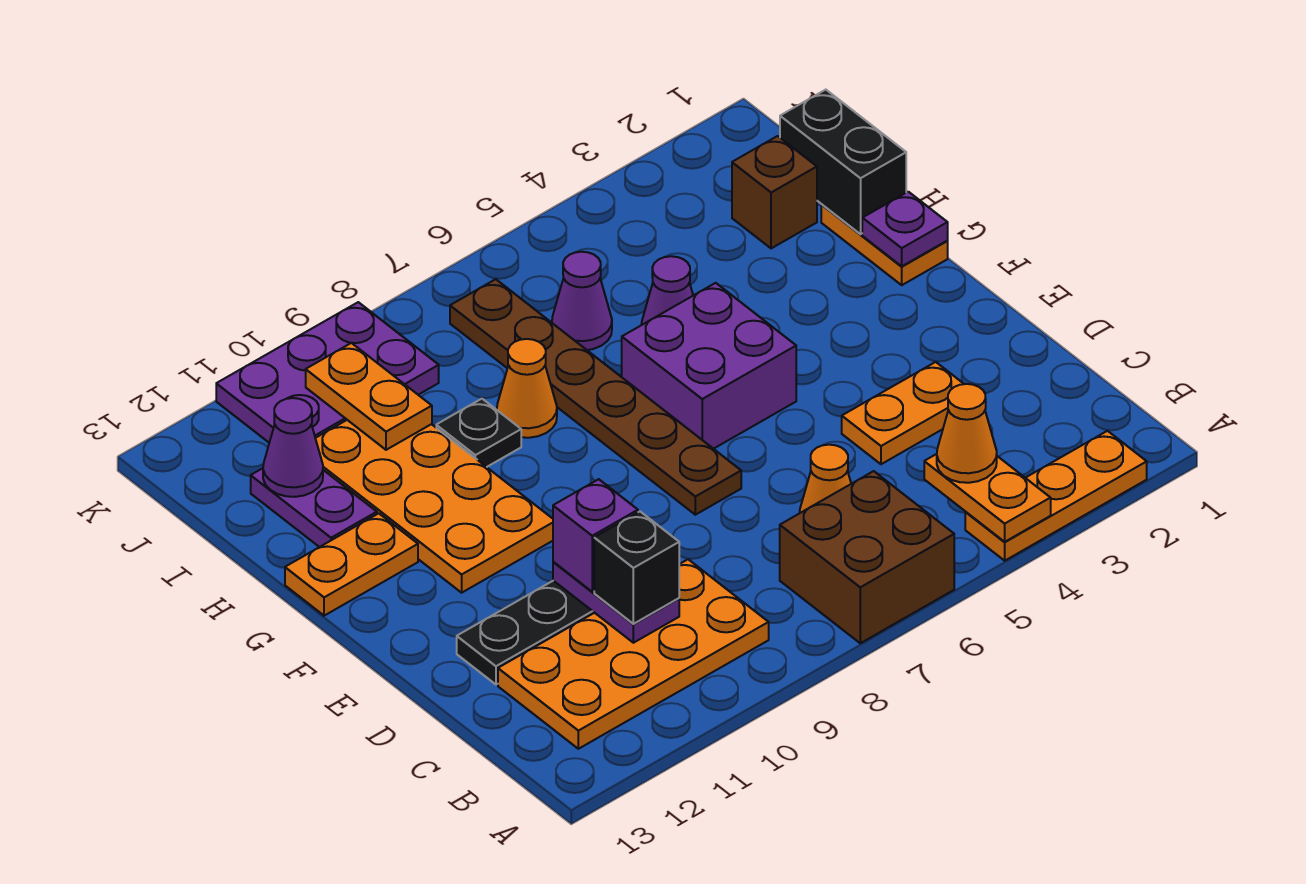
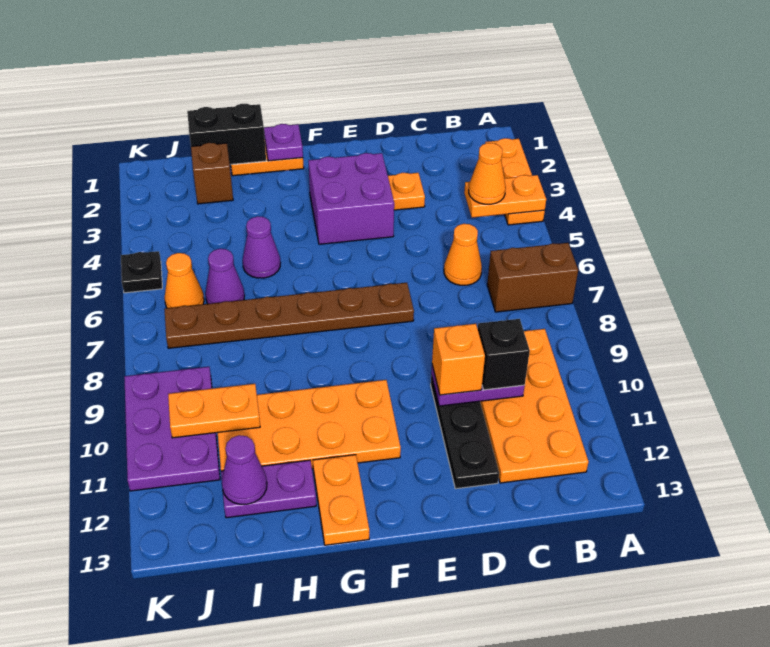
brown 2x2 brick [780,471,954,643] -> brown 1x2 brick [487,243,578,312]
orange 1x2 plate [842,362,963,464] -> orange 1x1 plate [388,173,425,210]
purple 1x1 brick [553,479,638,592] -> orange 1x1 brick [432,324,485,395]
purple 2x2 brick [622,283,796,449] -> purple 2x2 brick moved to [308,153,394,244]
orange 1x1 cone [497,339,557,438] -> orange 1x1 cone moved to [164,253,204,308]
black 1x1 plate [436,399,521,467] -> black 1x1 plate moved to [121,251,162,293]

